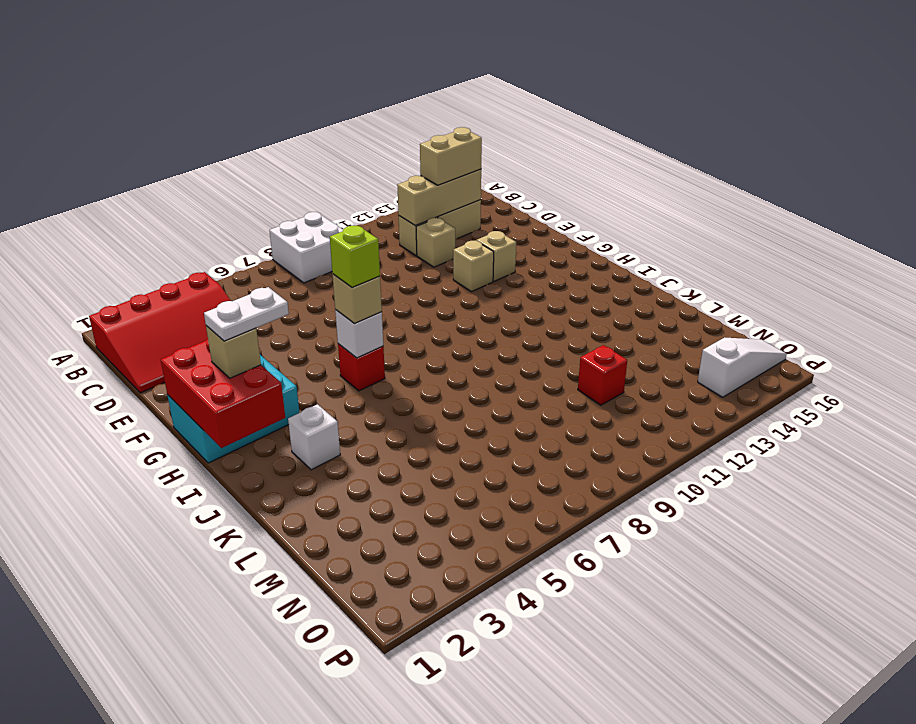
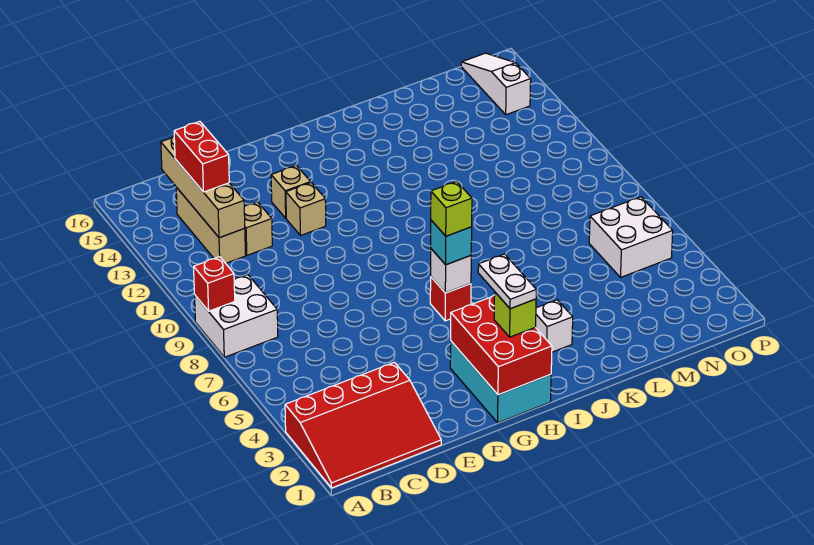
red 3x4 slope [89,272,231,393] -> red 3x4 slope turned to [285,362,441,488]
tan 1x3 brick [397,169,481,226] -> tan 1x4 brick [161,137,245,238]
tan 1x2 brick [420,127,482,185] -> red 1x2 brick [174,121,229,192]
red 2x3 brick [161,338,285,448] -> red 2x3 brick turned to [451,295,552,395]
tan 1x1 brick [206,326,261,378] -> lime 1x1 brick [494,292,536,337]
tan 1x1 brick [333,274,382,323] -> cyan 1x1 brick [431,220,472,265]
red 1x1 brick [578,345,627,405] -> red 1x1 brick moved to [194,257,235,311]
none -> white 2x2 brick [589,197,673,278]

